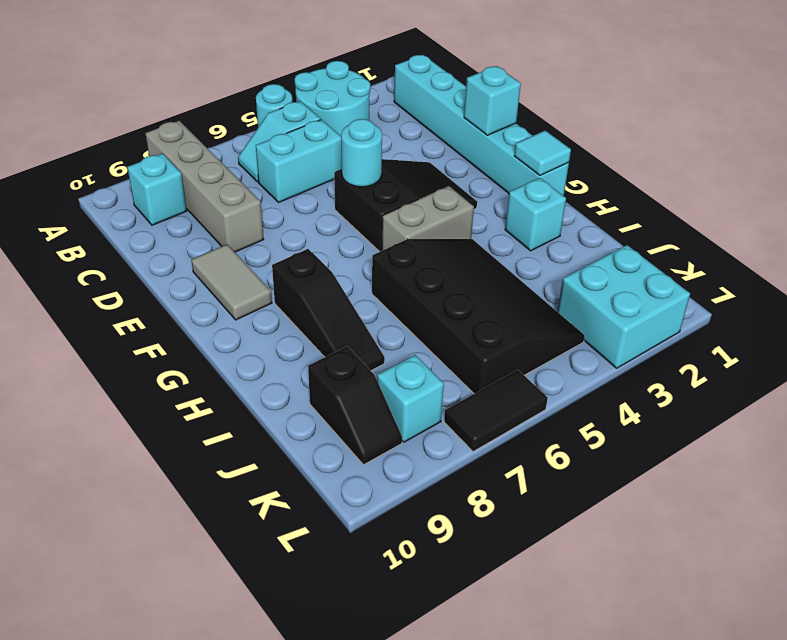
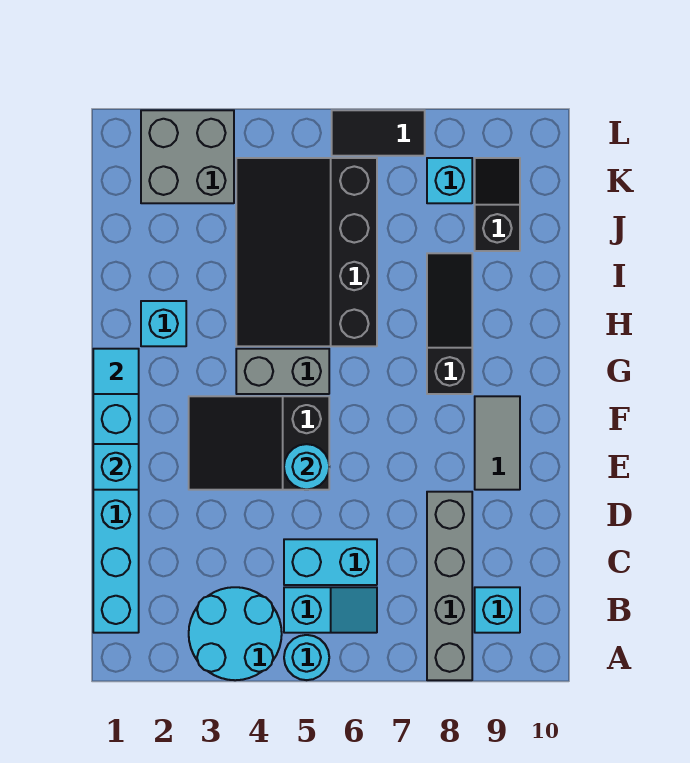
cyan 2x2 brick [557,245,690,368] -> grey 2x2 brick [141,110,234,203]

